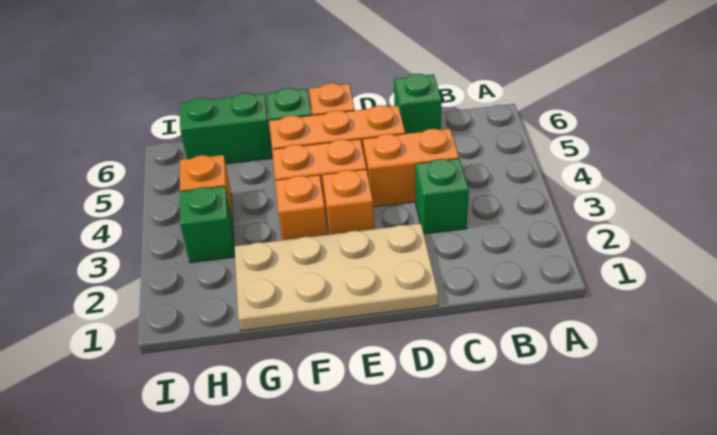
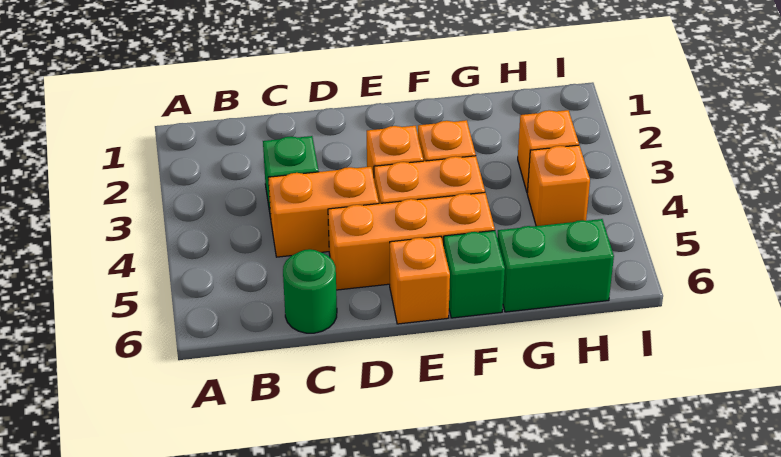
green 1x1 brick [394,74,442,134] -> green 1x1 round brick [283,249,337,333]
tan 2x4 plate [234,223,438,331] -> none
green 1x1 brick [180,186,234,263] -> orange 1x1 brick [518,110,579,193]

